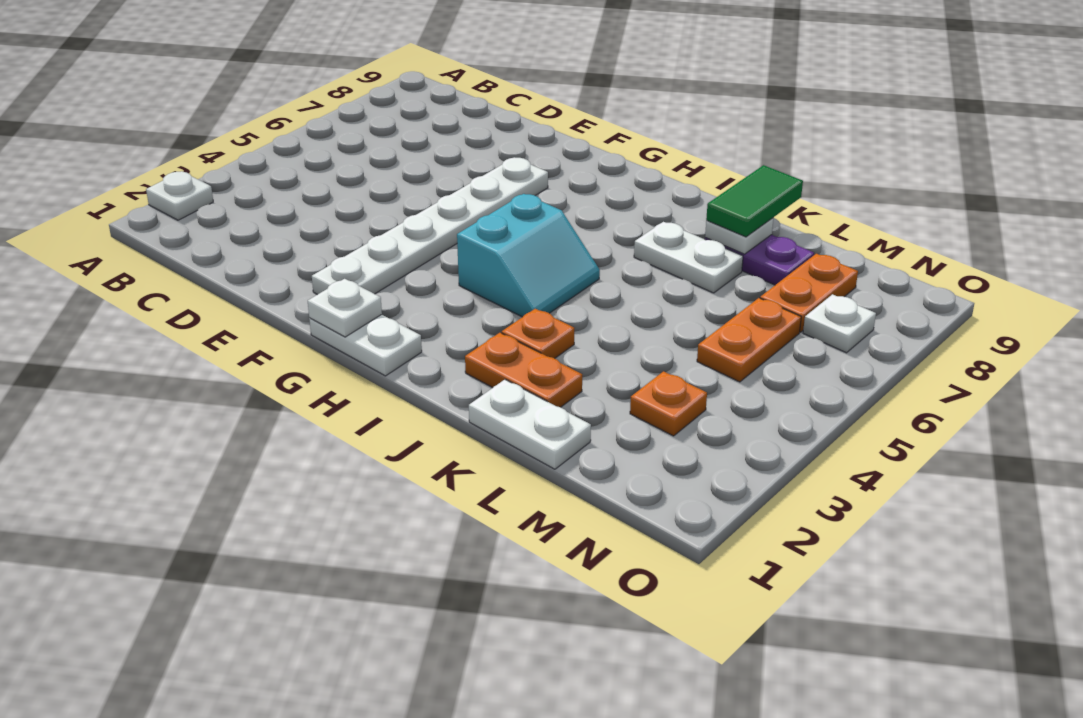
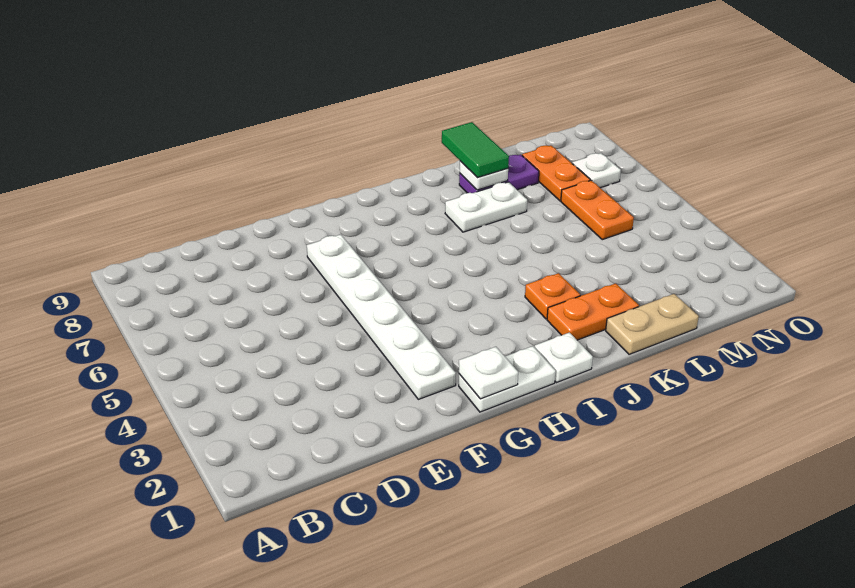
white 1x1 plate [146,171,213,220] -> white 1x1 plate moved to [535,333,593,383]
cyan 2x2 slope [457,194,600,317] -> none
white 1x2 plate [469,380,591,469] -> tan 1x2 plate [606,294,699,354]
orange 1x1 plate [630,371,707,436] -> none

